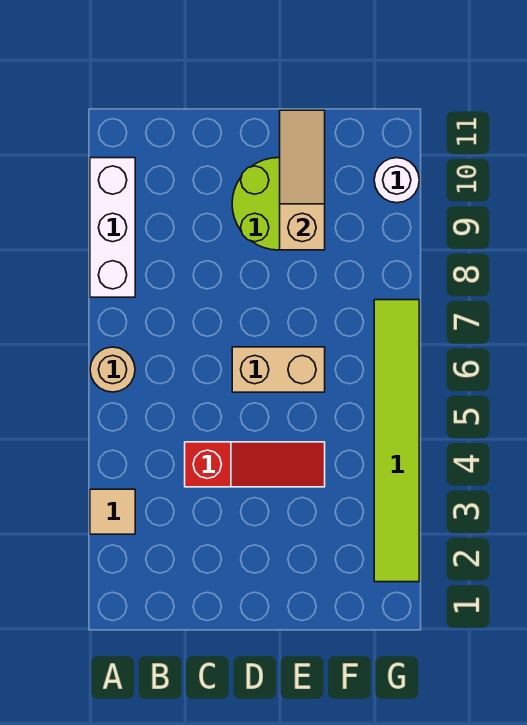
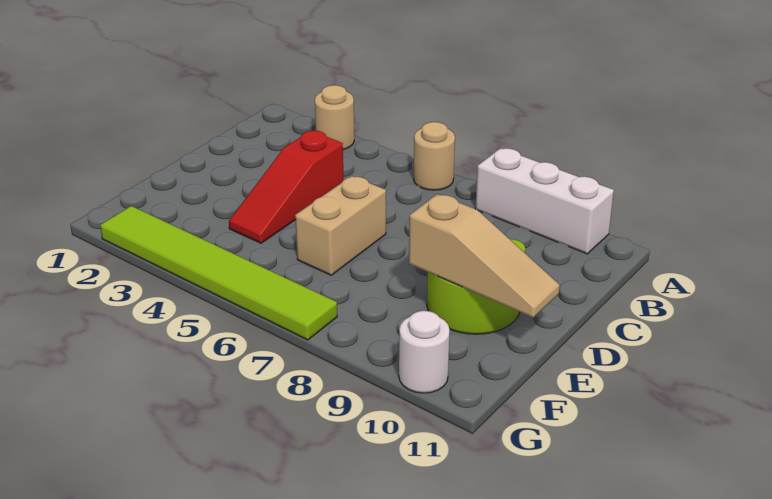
tan 1x1 tile [90,489,135,534] -> tan 1x1 round brick [315,85,354,149]

